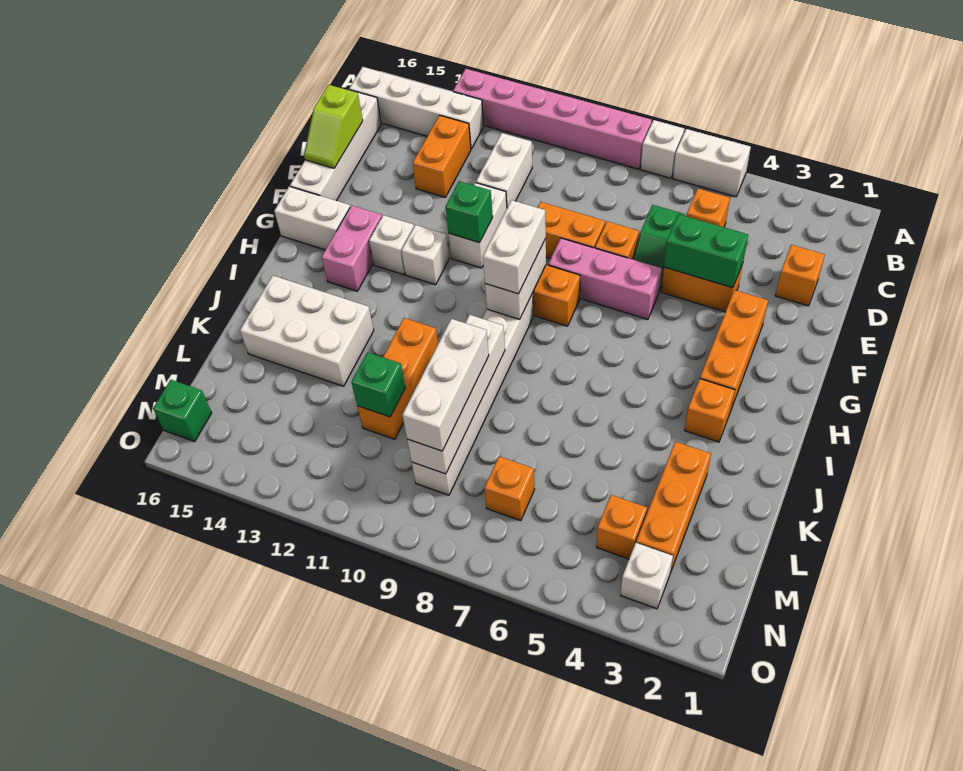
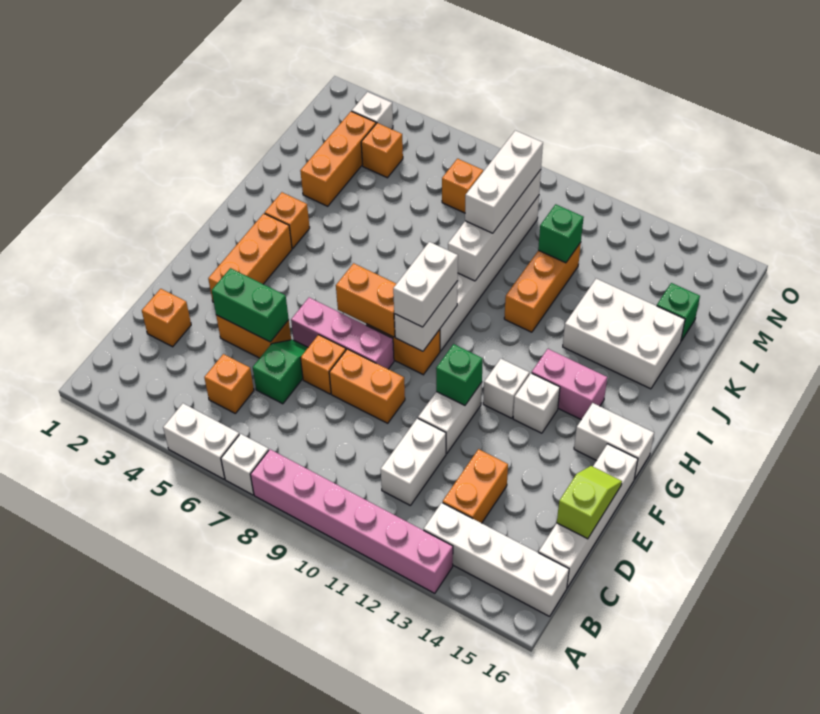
none -> orange 1x2 brick [336,263,396,337]
pink 1x2 brick [322,205,382,291] -> pink 1x2 brick turned to [532,349,607,420]
green 1x1 brick [153,380,212,442] -> green 1x1 brick moved to [657,283,700,341]

